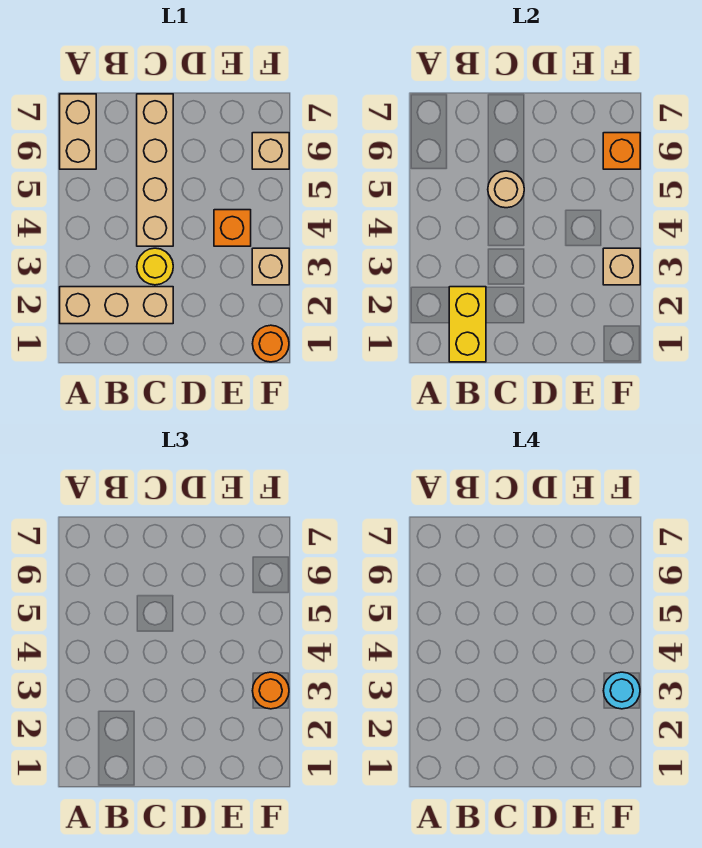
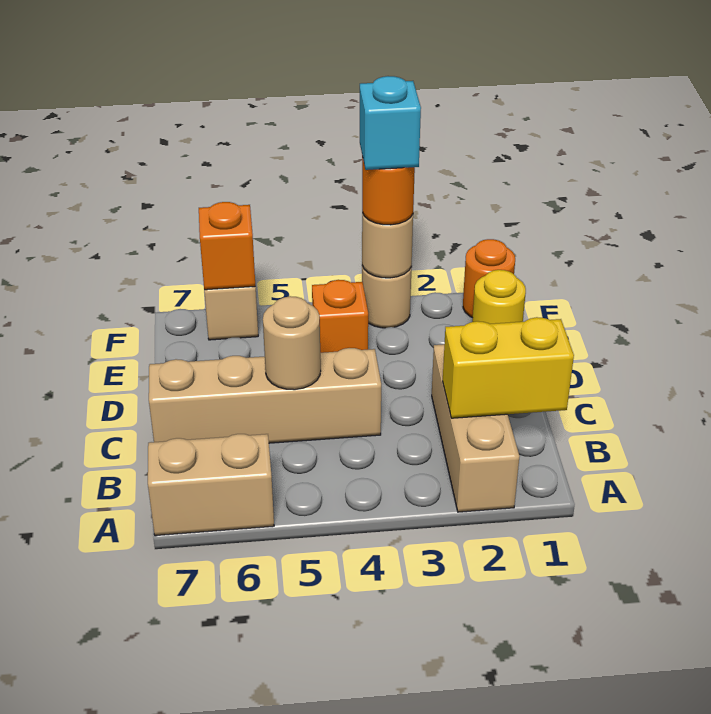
yellow 1x1 round brick [137,248,173,285] -> yellow 1x1 round brick moved to [472,270,526,324]
tan 1x1 brick [252,248,289,285] -> tan 1x1 round brick [362,266,412,328]
tan 1x1 brick [603,248,640,285] -> tan 1x1 round brick [362,213,413,278]
cyan 1x1 round brick [603,672,640,709] -> cyan 1x1 brick [360,76,421,170]

